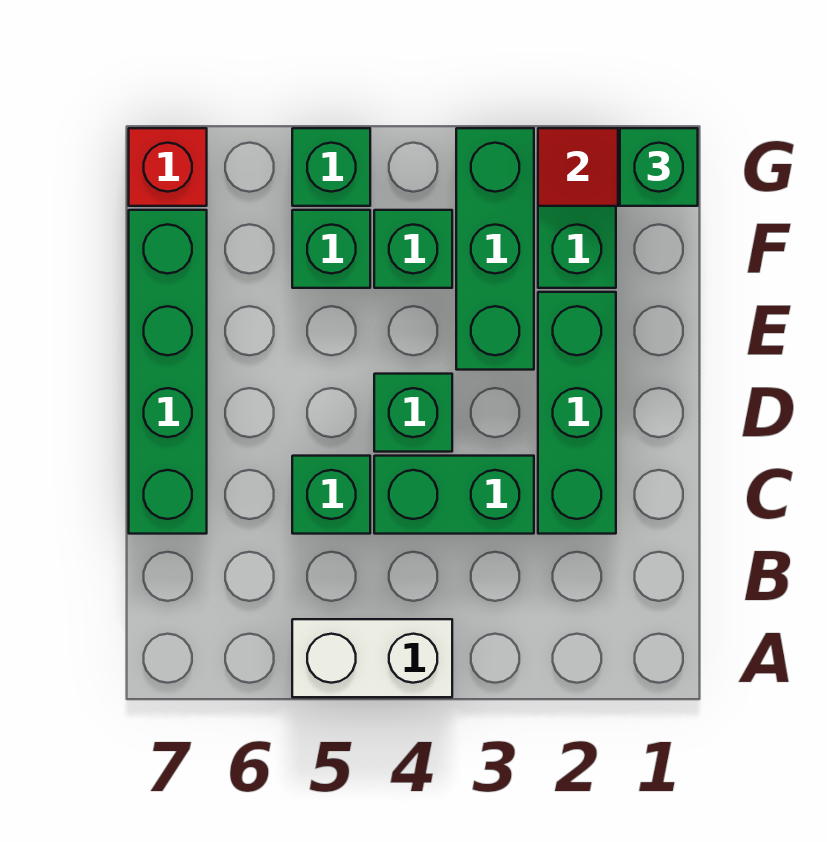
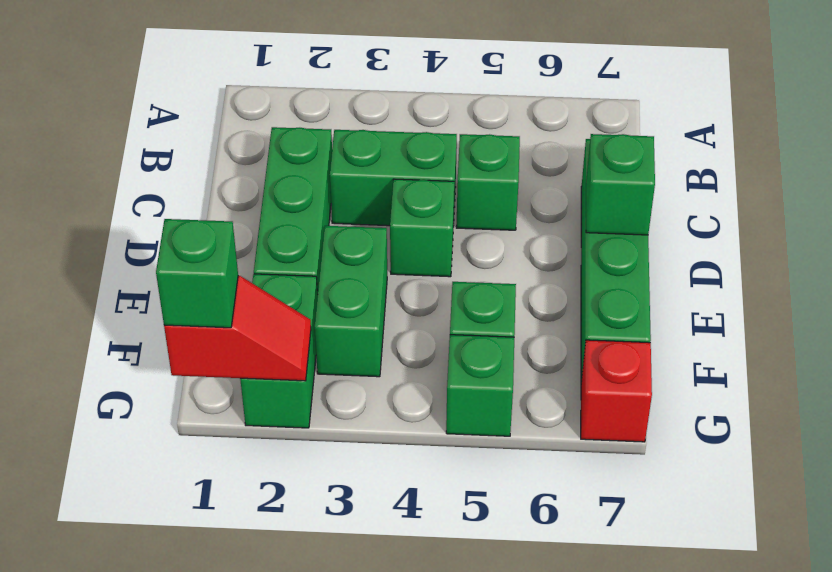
white 1x2 brick [292,619,452,697] -> none
green 1x3 brick [456,128,534,370] -> green 1x2 brick [315,226,387,377]
green 1x1 brick [374,210,452,288] -> green 1x1 brick moved to [586,134,655,235]

